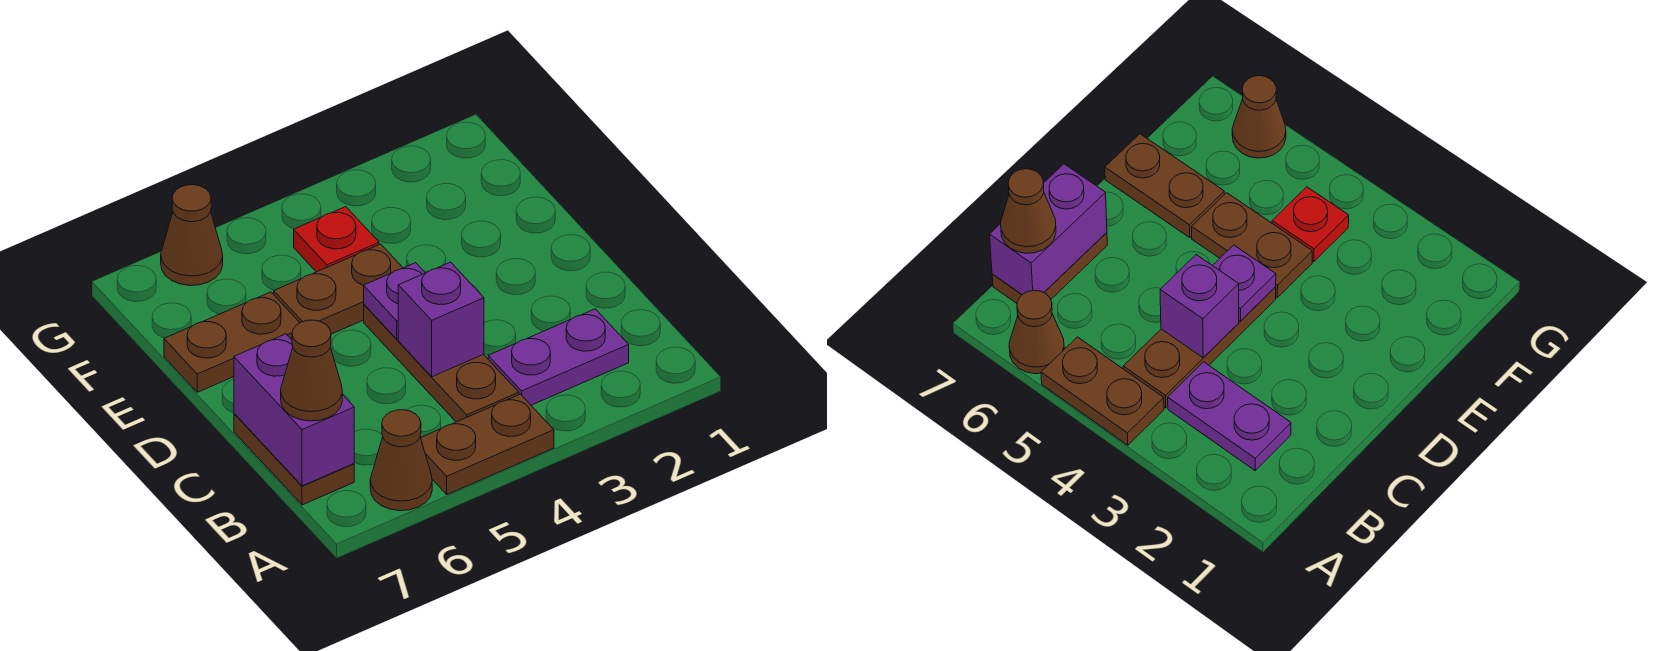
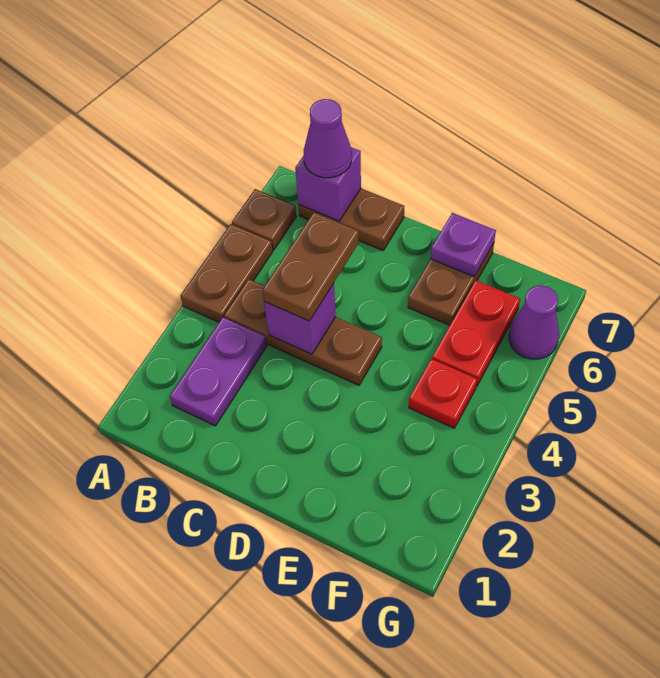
brown 1x1 cone [370,410,432,511] -> brown 1x1 plate [232,189,296,250]
purple 1x2 brick [234,334,354,486] -> purple 1x1 brick [295,147,361,221]
brown 1x1 cone [281,320,342,421] -> purple 1x1 cone [304,99,352,178]
purple 1x1 plate [364,263,425,339] -> purple 1x1 plate moved to [431,213,496,277]
brown 1x2 plate [274,244,403,334] -> brown 1x2 plate moved to [262,212,359,321]
none -> red 1x2 plate [432,280,520,386]
brown 1x1 cone [161,185,223,285] -> purple 1x1 cone [509,285,559,359]

